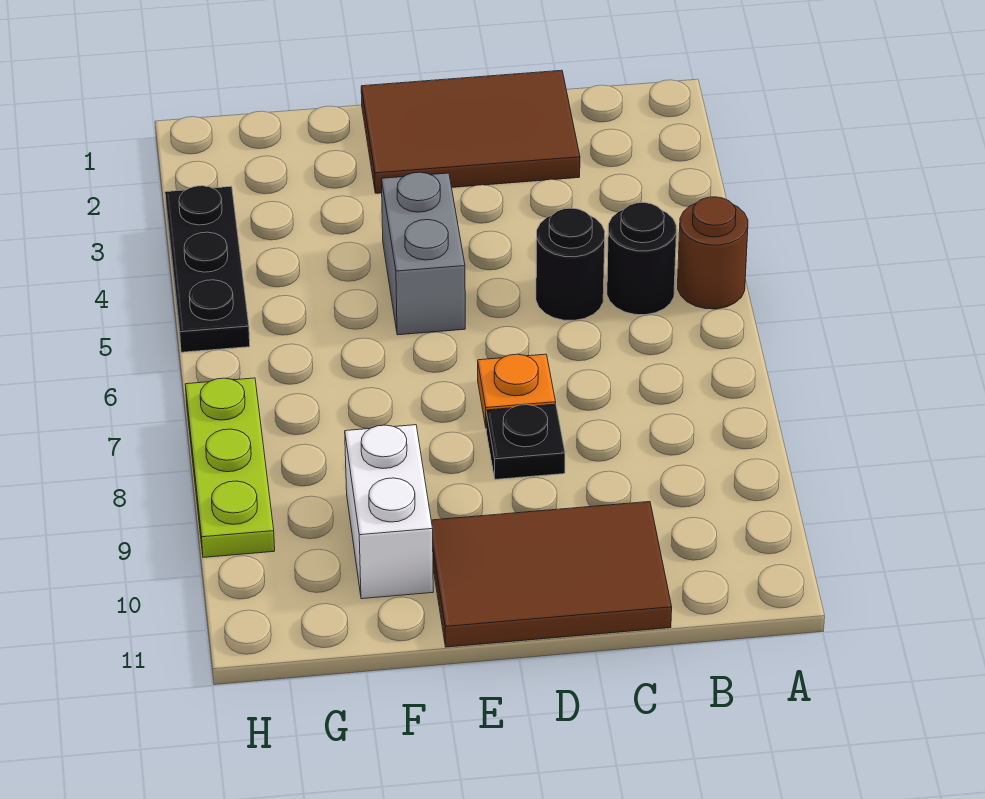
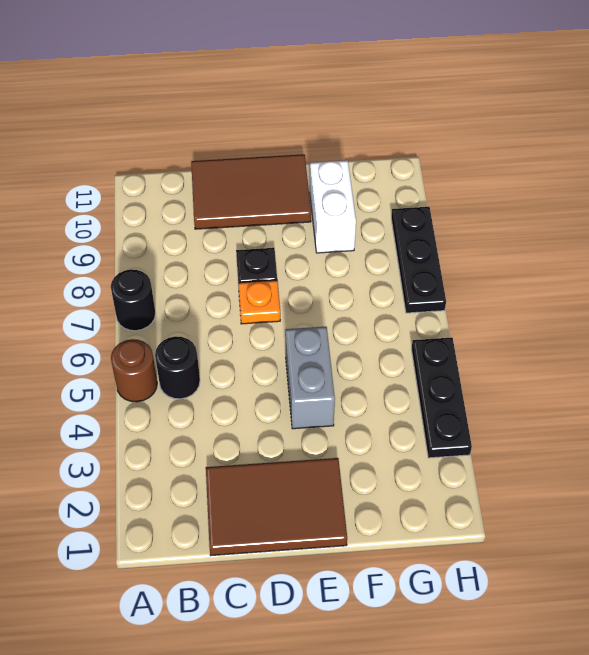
black 1x1 round brick [536,208,605,320] -> black 1x1 round brick moved to [111,269,156,331]
lime 1x3 plate [185,378,275,557] -> black 1x3 plate [391,207,446,313]

